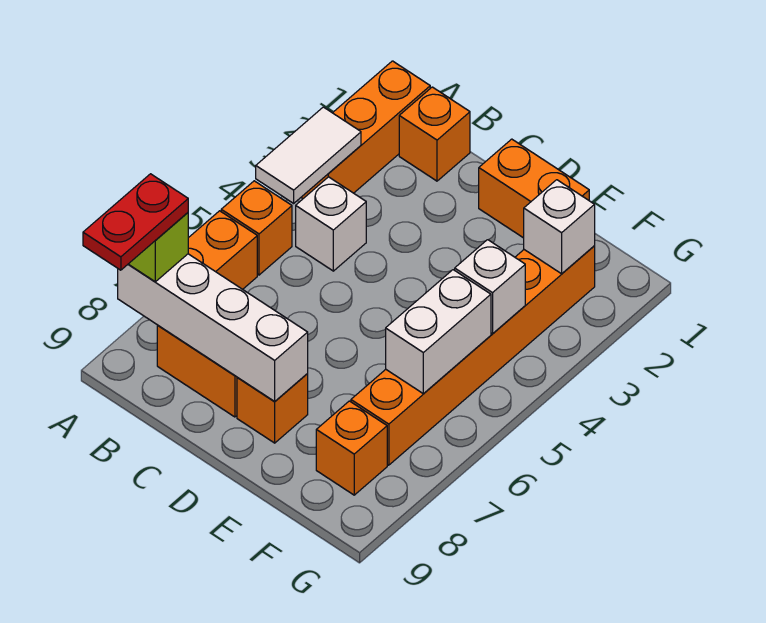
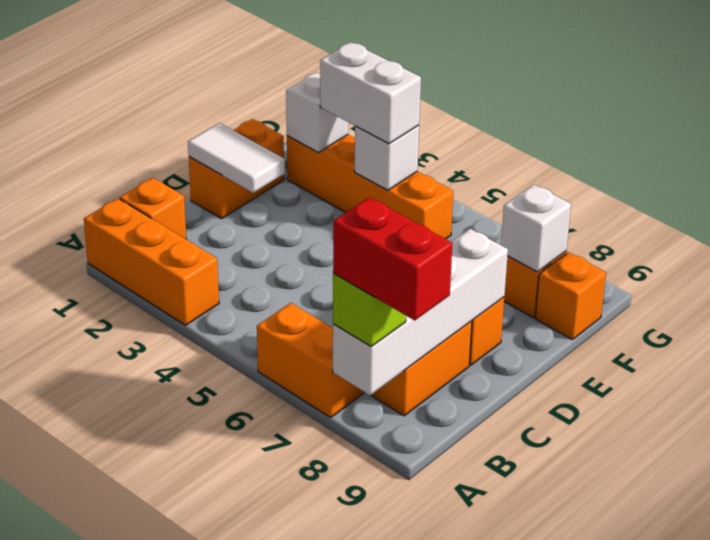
white 1x2 tile [256,107,361,203] -> white 1x2 tile moved to [188,123,285,193]
orange 1x1 brick [221,181,292,275] -> orange 1x1 brick moved to [535,252,606,340]
red 1x2 plate [83,174,188,270] -> red 1x2 brick [333,197,453,320]
white 1x1 brick [296,177,366,271] -> white 1x1 brick moved to [501,184,571,272]
orange 1x6 brick [351,246,595,465] -> orange 1x4 brick [287,135,453,239]
white 1x2 brick [386,270,491,393] -> white 1x2 brick moved to [320,42,421,144]

